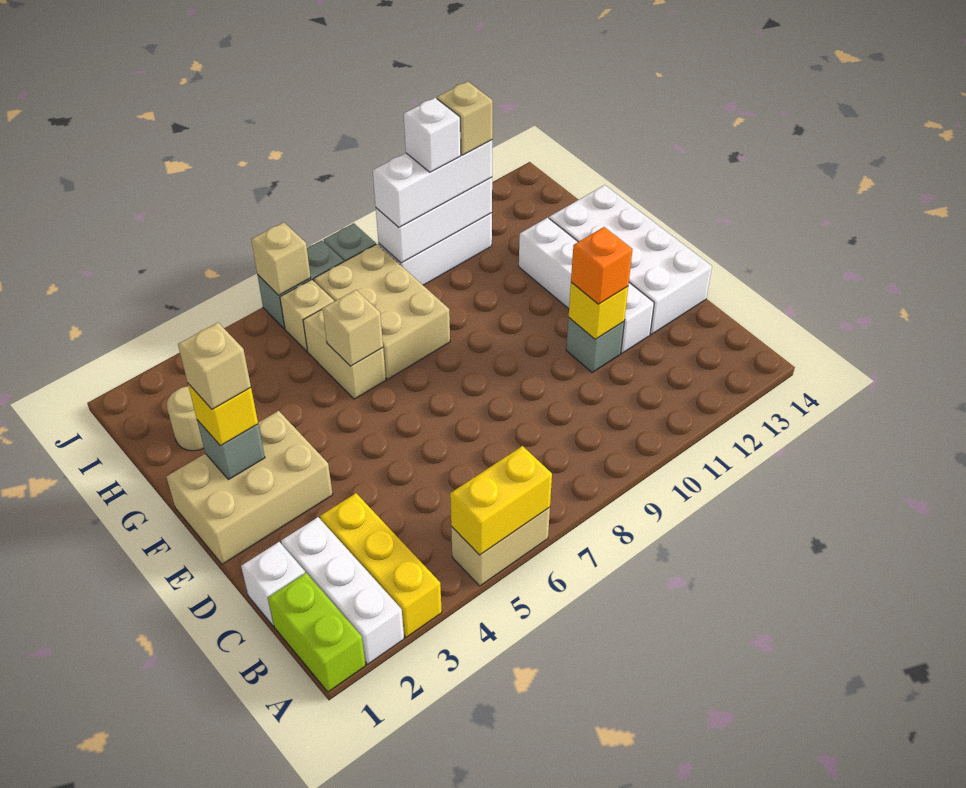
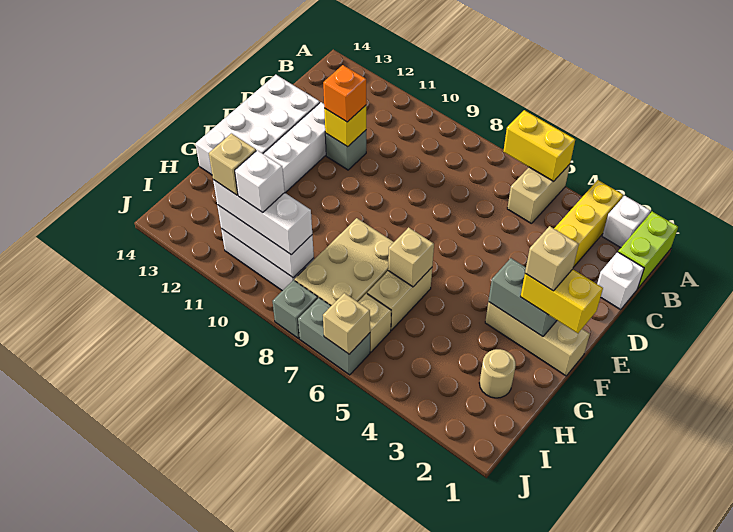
white 1x3 brick [281,517,404,664] -> white 1x1 brick [602,196,650,248]
tan 1x2 brick [451,507,550,586] -> tan 1x2 brick turned to [507,164,570,224]
tan 2x3 brick [166,411,333,564] -> tan 1x3 brick [485,302,590,376]
grey 1x1 brick [197,420,265,480] -> grey 1x2 brick [489,258,557,337]
yellow 1x1 brick [188,384,258,446] -> yellow 1x2 brick [521,269,603,333]

